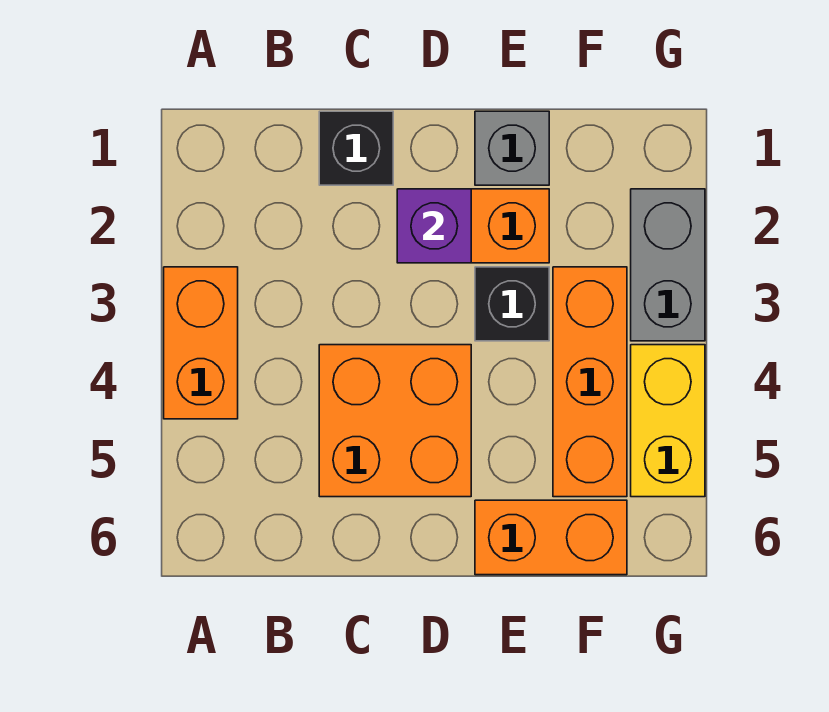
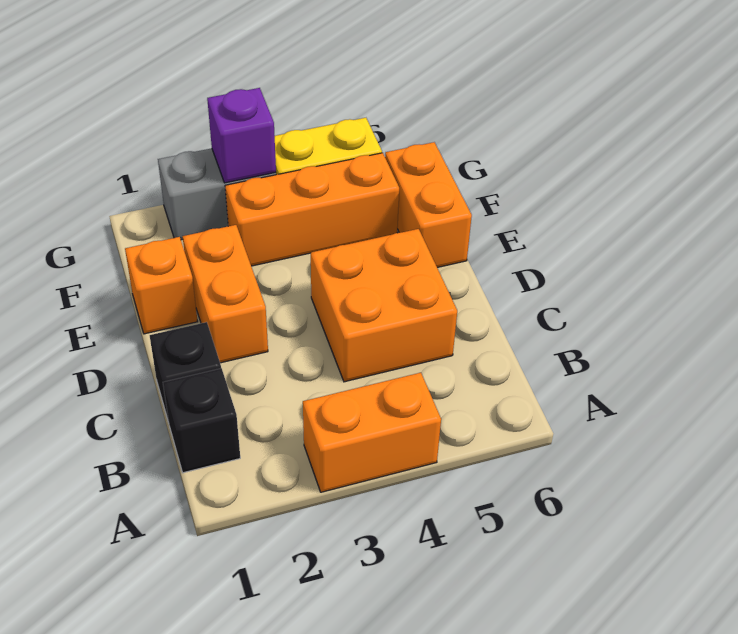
purple 1x1 brick [397,189,471,263] -> purple 1x1 brick moved to [207,88,276,183]
grey 1x1 brick [475,111,549,185] -> orange 1x1 brick [125,237,198,334]
black 1x1 brick [475,267,549,341] -> black 1x1 brick moved to [163,368,240,473]

